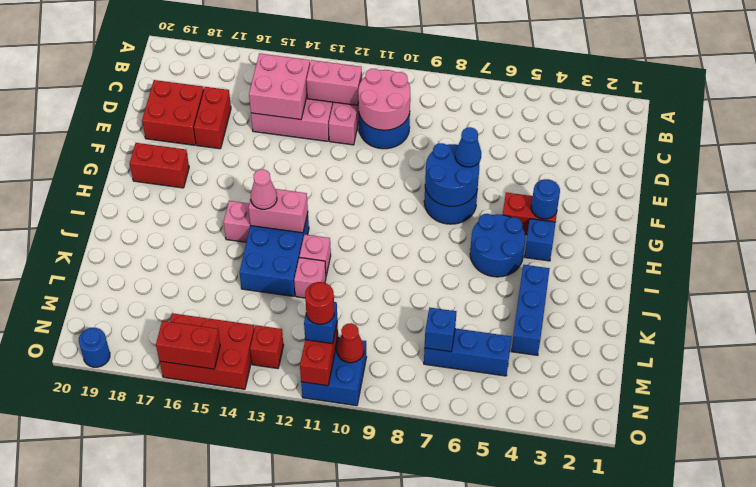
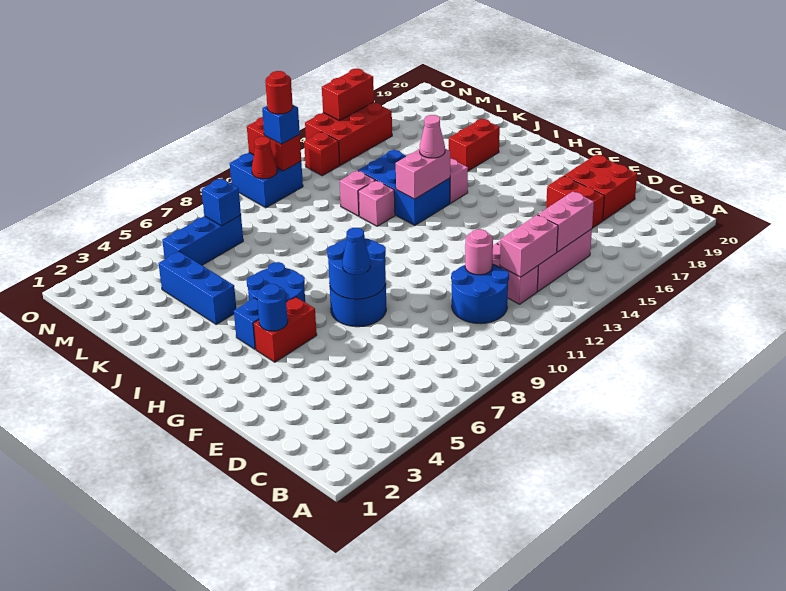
pink 2x2 round brick [358,69,410,130] -> pink 1x1 round brick [465,229,493,275]
pink 2x2 brick [249,53,310,120] -> pink 1x2 brick [538,191,594,252]
red 1x2 brick [130,143,189,188] -> red 1x2 brick moved to [449,119,500,171]
blue 1x1 round brick [79,328,110,367] -> none

